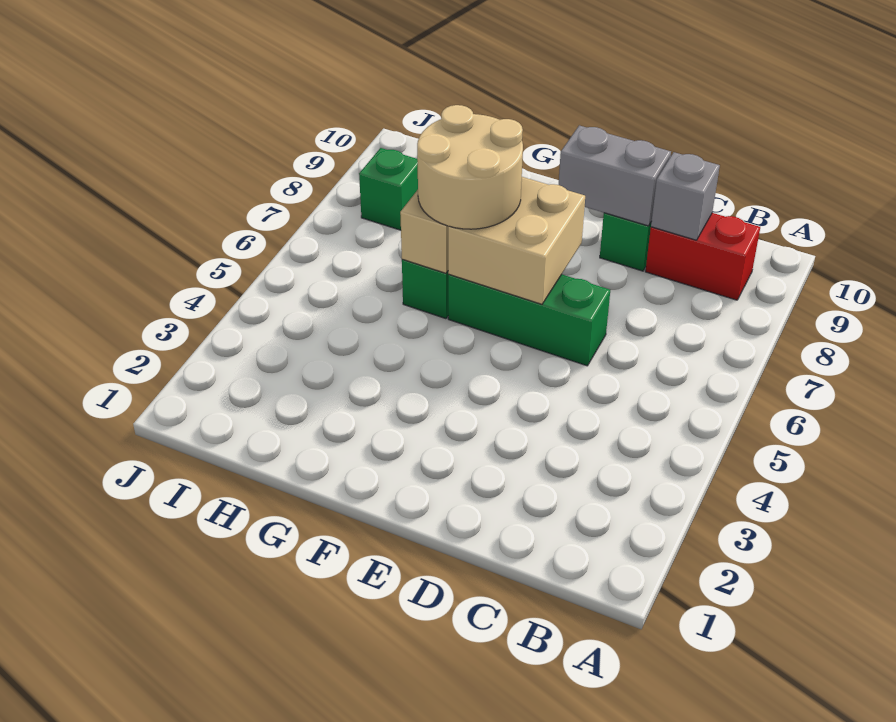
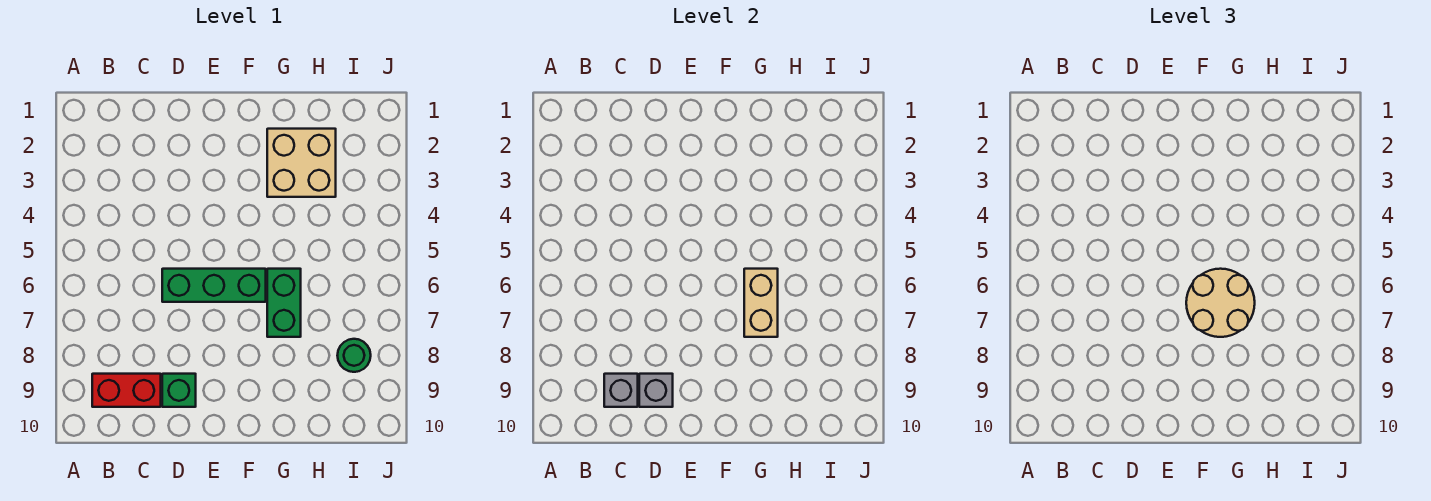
grey 1x2 brick [559,125,671,226] -> grey 1x1 brick [639,374,673,407]
tan 2x2 brick [448,177,585,304] -> tan 2x2 brick moved to [267,129,336,197]
green 1x1 brick [359,148,418,230] -> green 1x1 round brick [337,339,371,372]

